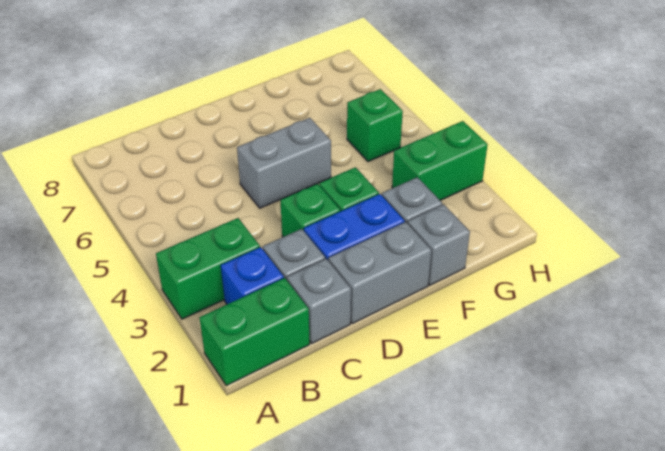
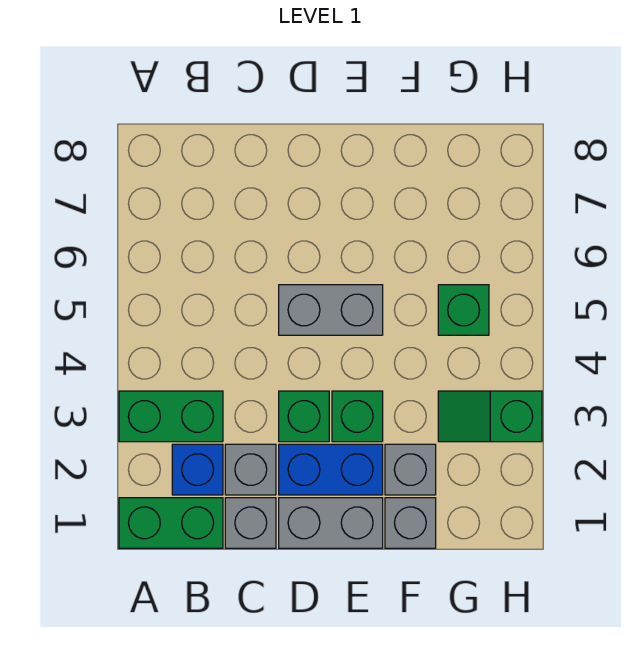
green 1x2 brick [392,121,488,200] -> green 1x2 slope [438,391,542,442]

